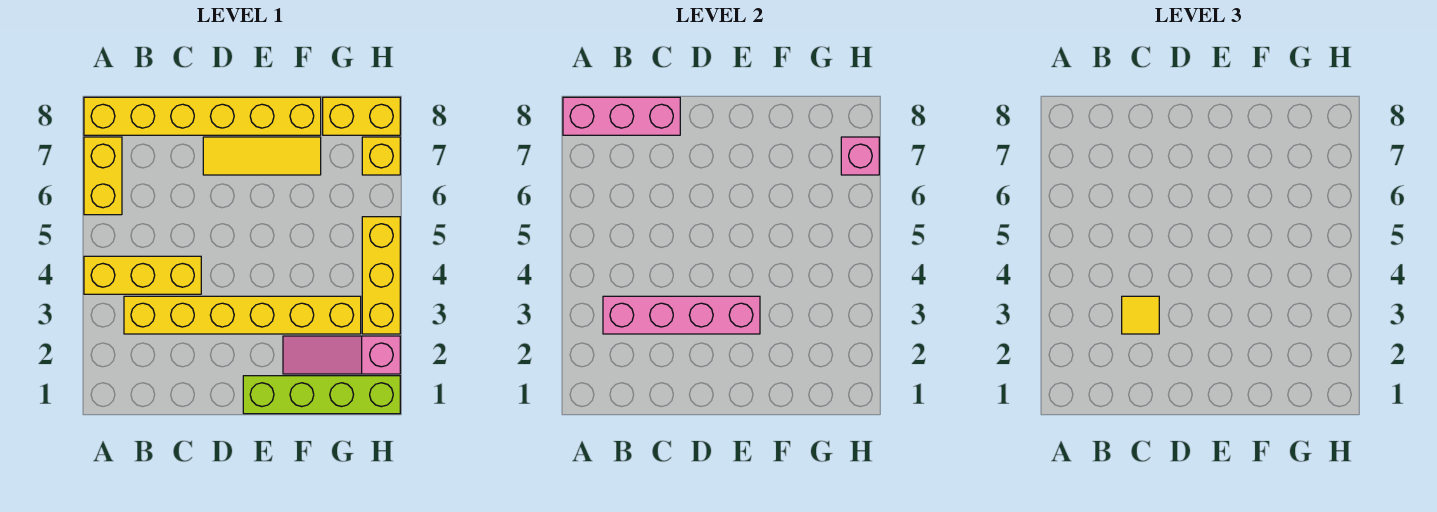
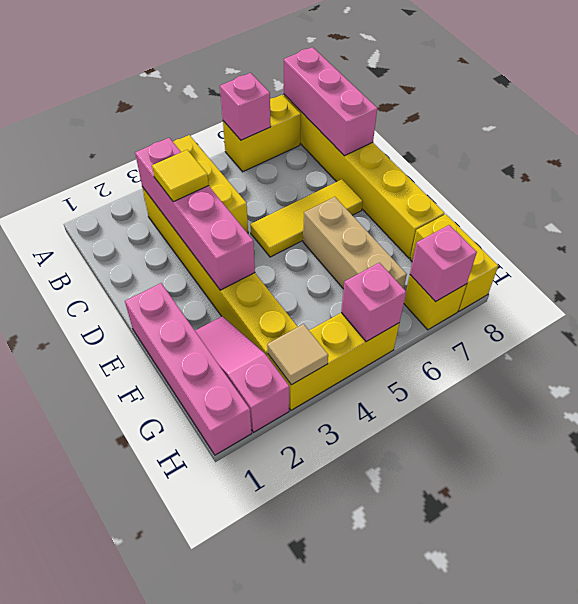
none -> pink 1x1 brick [220,73,271,140]
yellow 1x3 tile [203,137,321,175] -> yellow 1x3 tile turned to [250,179,363,257]
lime 1x4 brick [243,376,400,414] -> pink 1x4 brick [125,283,252,455]
none -> tan 1x3 brick [303,197,407,289]
none -> tan 1x1 tile [267,324,328,385]
none -> pink 1x1 brick [341,263,406,342]

